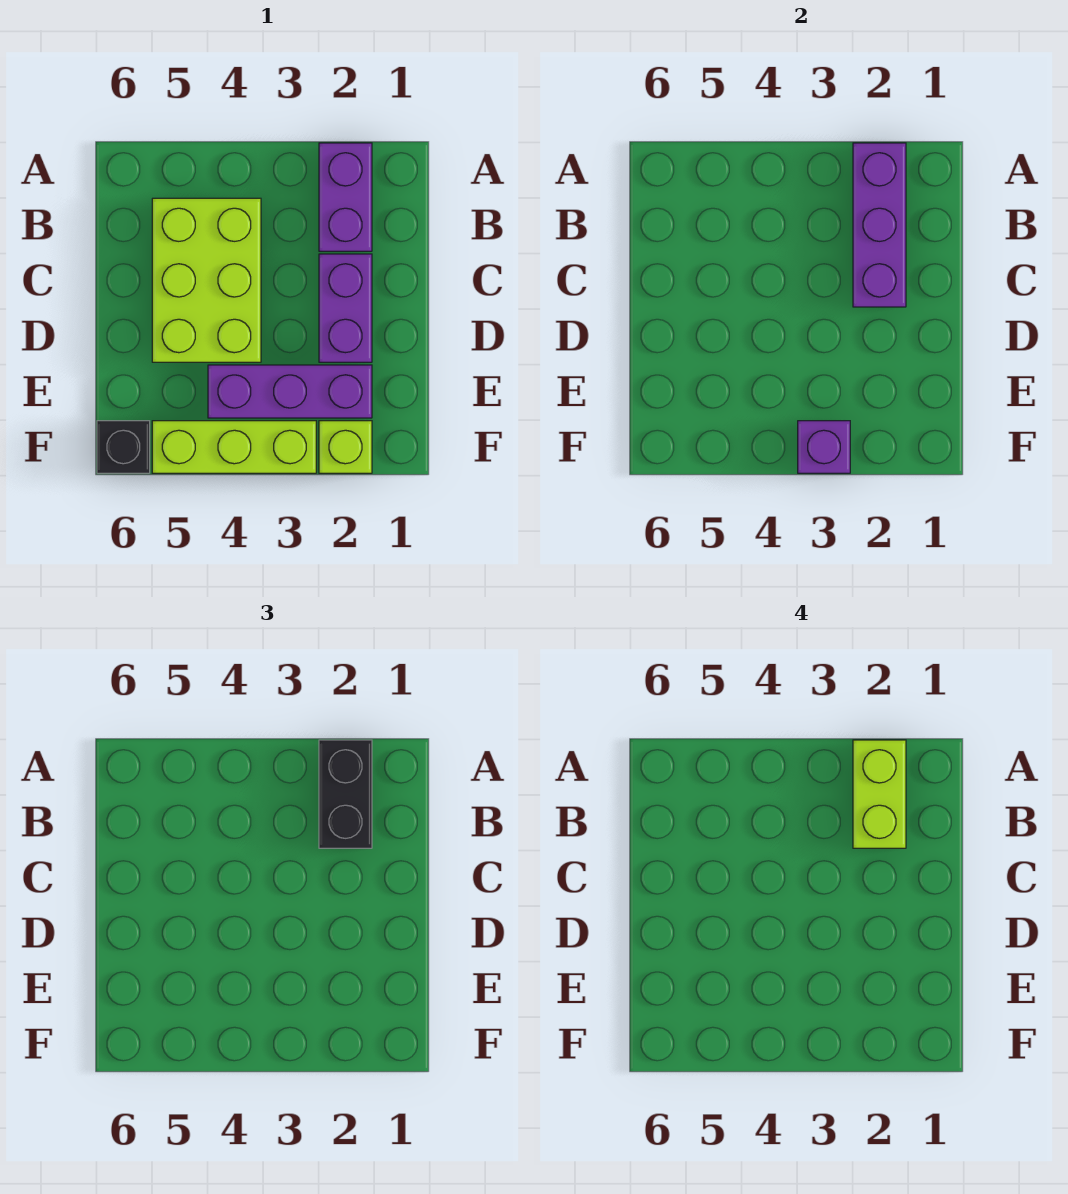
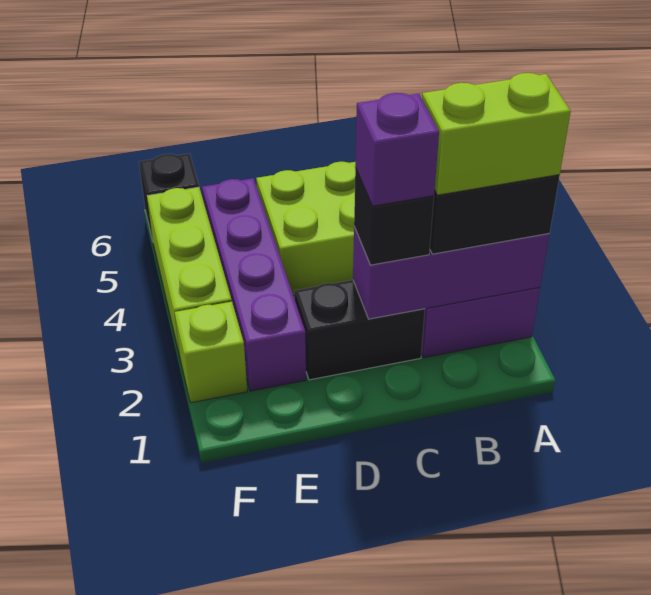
purple 1x2 brick [319,254,372,362] -> black 1x2 brick [294,280,425,380]
none -> black 1x1 brick [354,168,434,265]
purple 1x3 brick [208,365,372,418] -> purple 1x4 brick [202,178,306,391]
purple 1x1 brick [798,421,850,473] -> purple 1x1 brick moved to [355,93,439,206]

